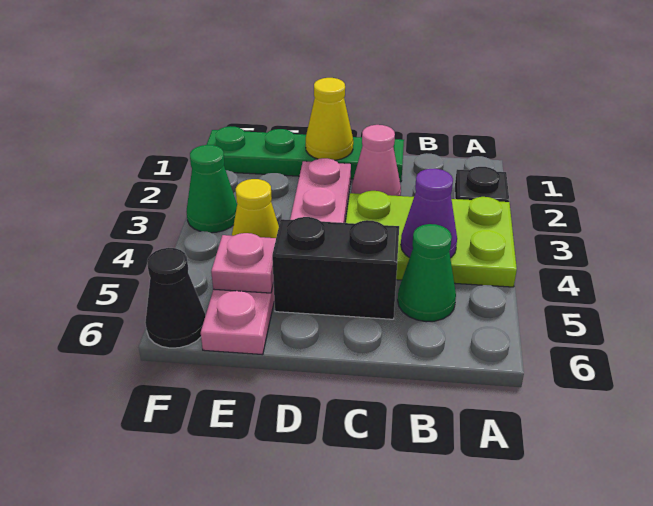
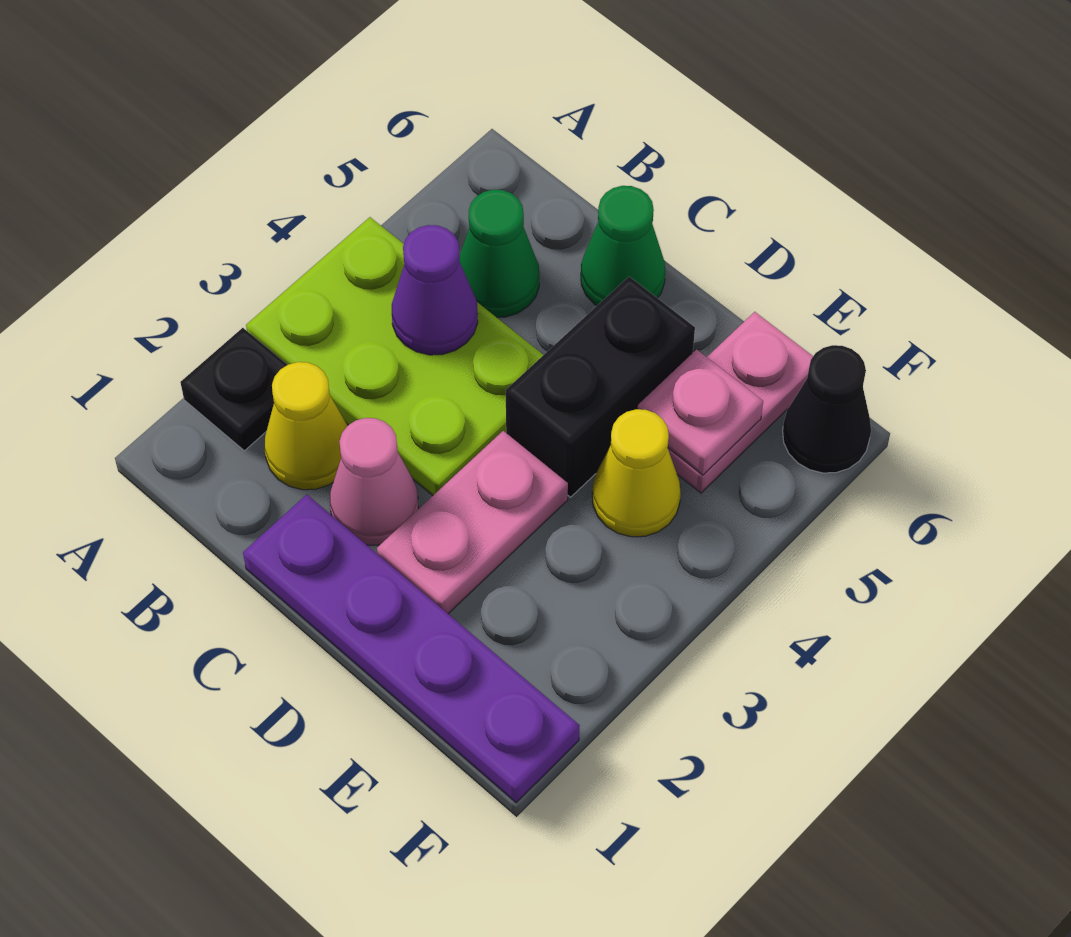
green 1x4 plate [207,126,404,182] -> purple 1x4 plate [243,494,580,803]
black 1x2 brick [272,217,399,319] -> black 1x2 brick turned to [506,277,695,497]
yellow 1x1 cone [306,78,353,160] -> yellow 1x1 cone moved to [265,362,347,490]
green 1x1 cone [186,145,237,233] -> green 1x1 cone moved to [581,186,665,306]

